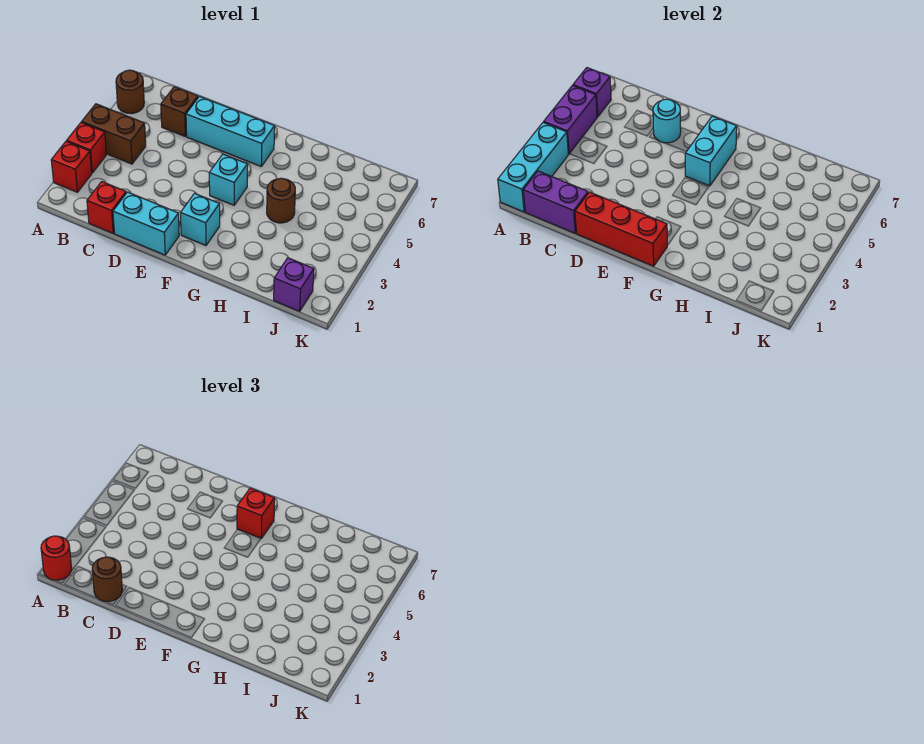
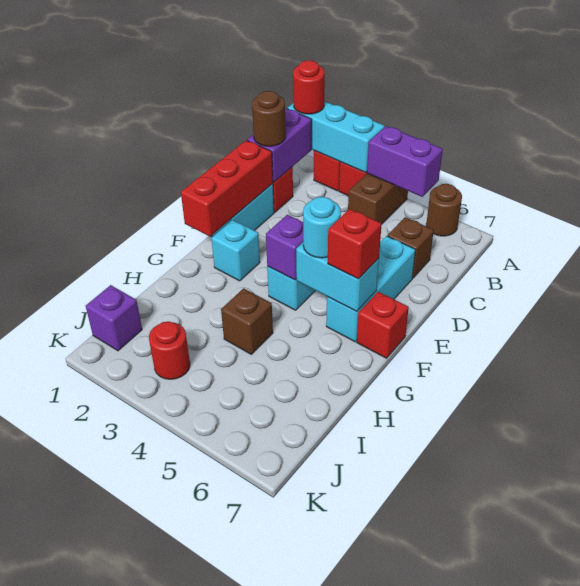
purple 1x1 brick [573,68,611,117] -> purple 1x1 brick moved to [266,215,303,280]
cyan 1x1 round brick [653,99,681,143] -> cyan 1x1 round brick moved to [303,197,341,258]
none -> red 1x1 brick [357,292,409,358]
brown 1x1 round brick [267,178,295,223] -> brown 1x1 brick [221,288,273,354]
none -> red 1x1 round brick [149,321,190,379]

